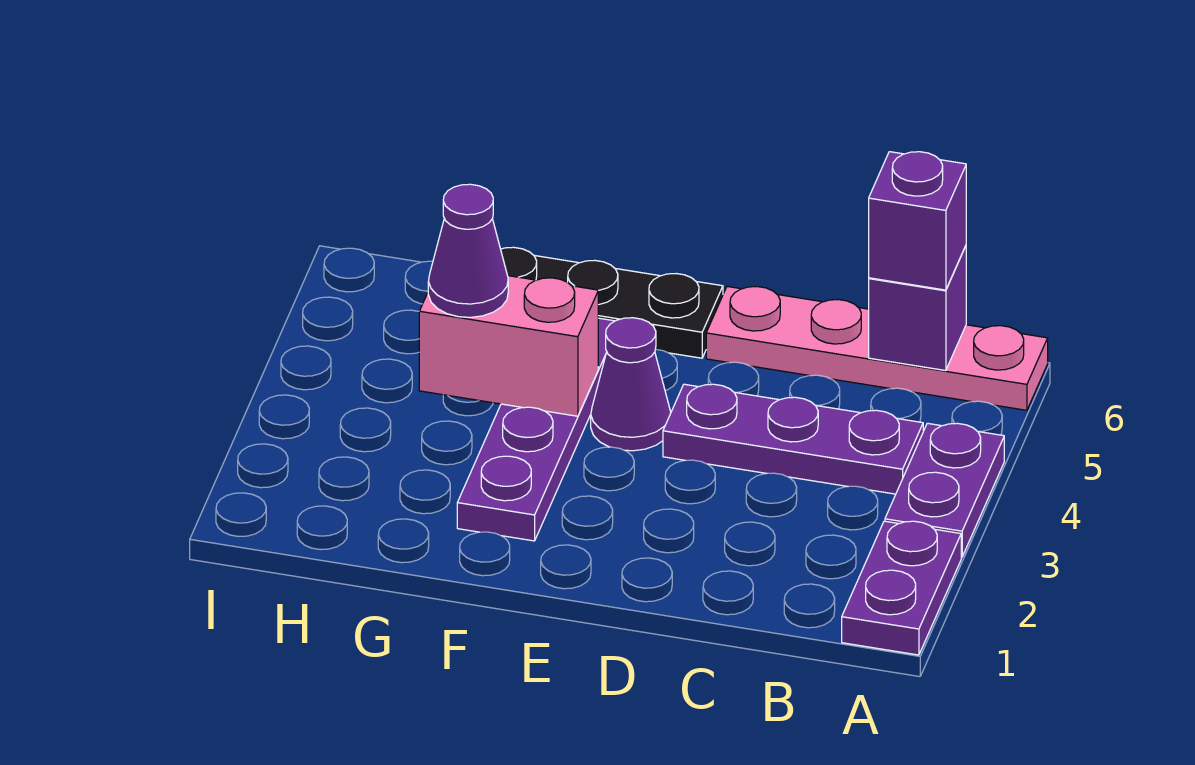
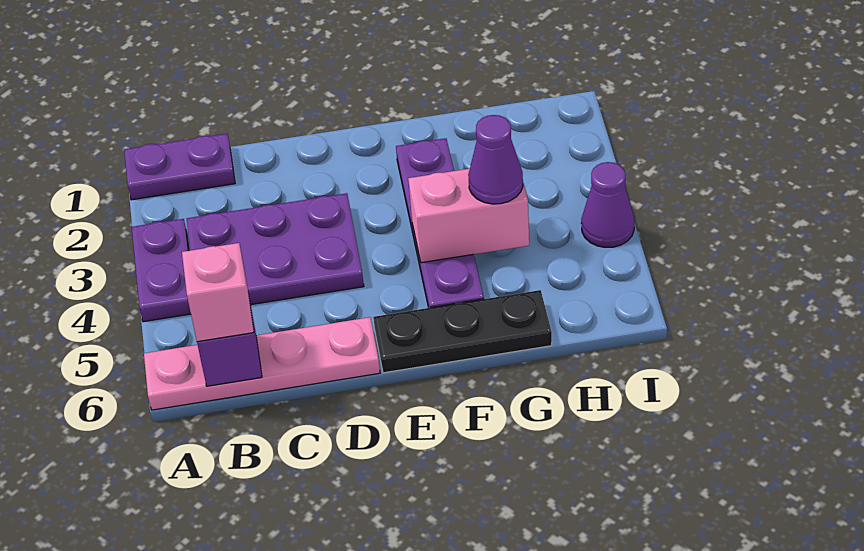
purple 1x2 plate [842,521,961,655] -> purple 1x2 plate turned to [124,134,235,200]
purple 1x3 plate [663,384,923,494] -> purple 2x3 plate [187,193,364,305]
purple 1x1 brick [869,152,966,290] -> pink 1x1 brick [182,243,254,342]
purple 1x1 cone [591,318,671,451] -> purple 1x1 cone moved to [581,162,634,247]

